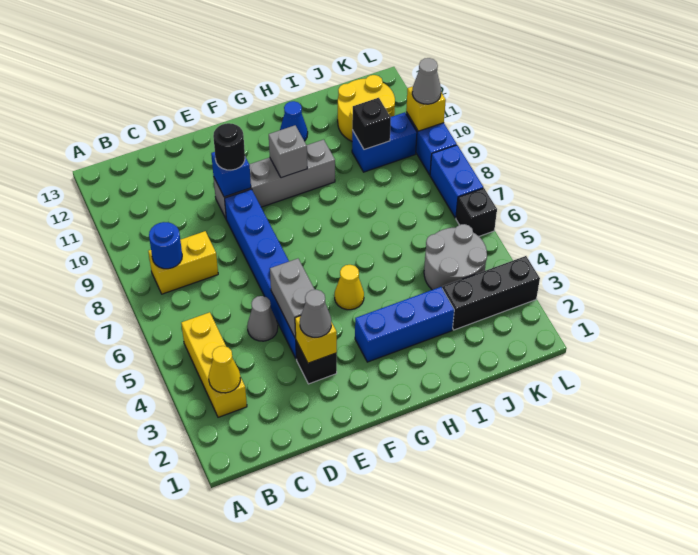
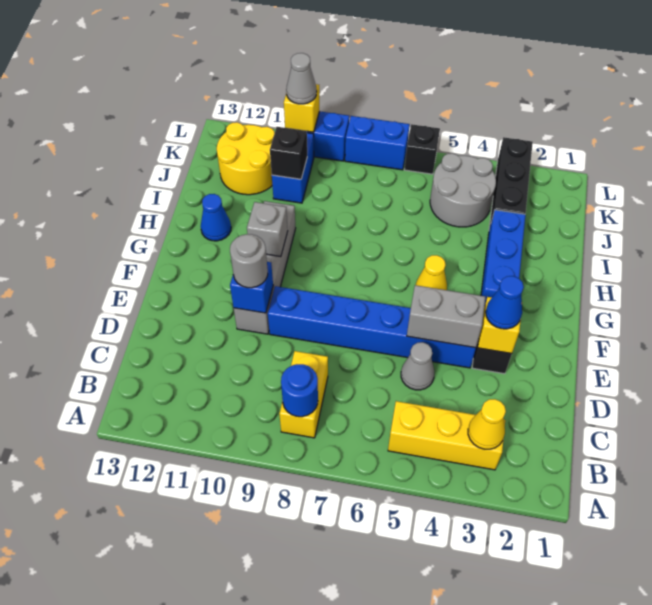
grey 1x1 cone [300,290,331,337] -> blue 1x1 cone [486,276,524,329]
black 1x1 round brick [213,123,245,170] -> grey 1x1 round brick [230,234,268,288]

